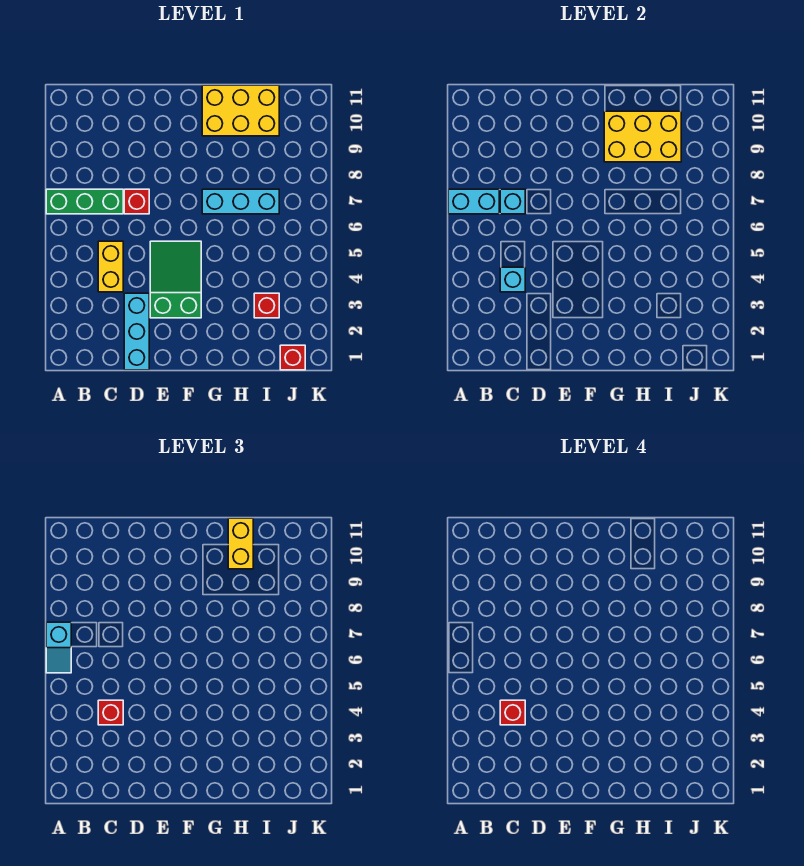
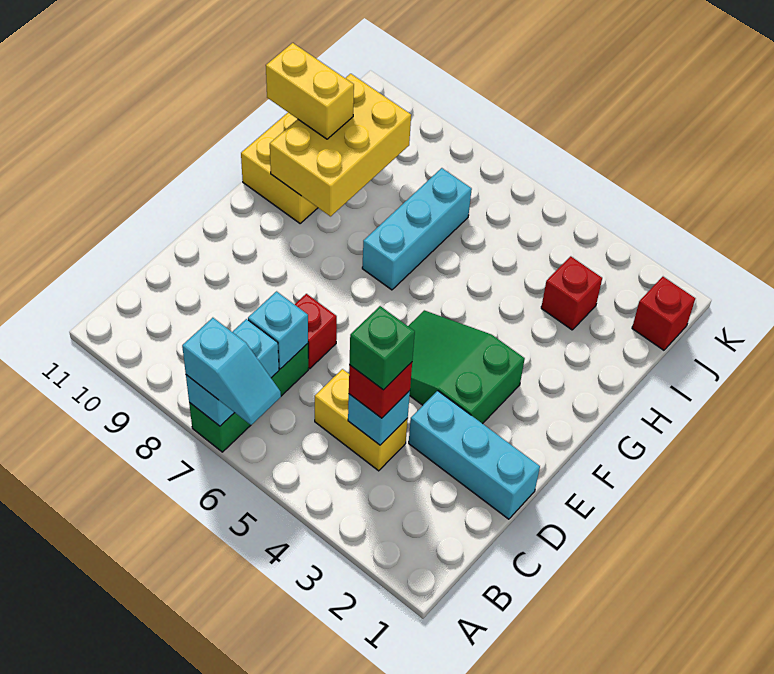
red 1x1 brick [500,700,525,725] -> green 1x1 brick [349,306,415,390]

